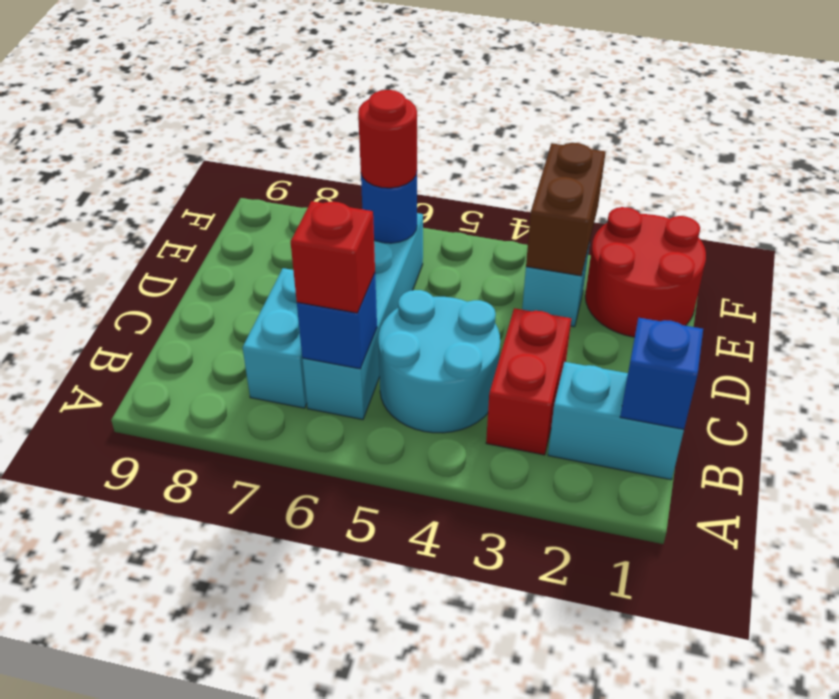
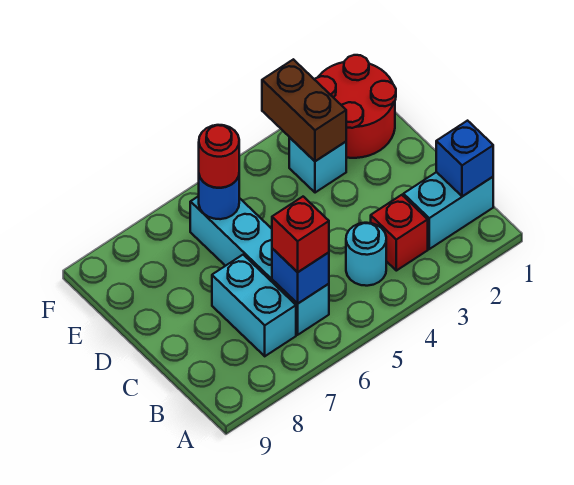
red 1x2 brick [486,308,571,455] -> red 1x1 brick [371,195,428,271]
cyan 2x2 round brick [378,290,500,433] -> cyan 1x1 round brick [346,223,386,286]

